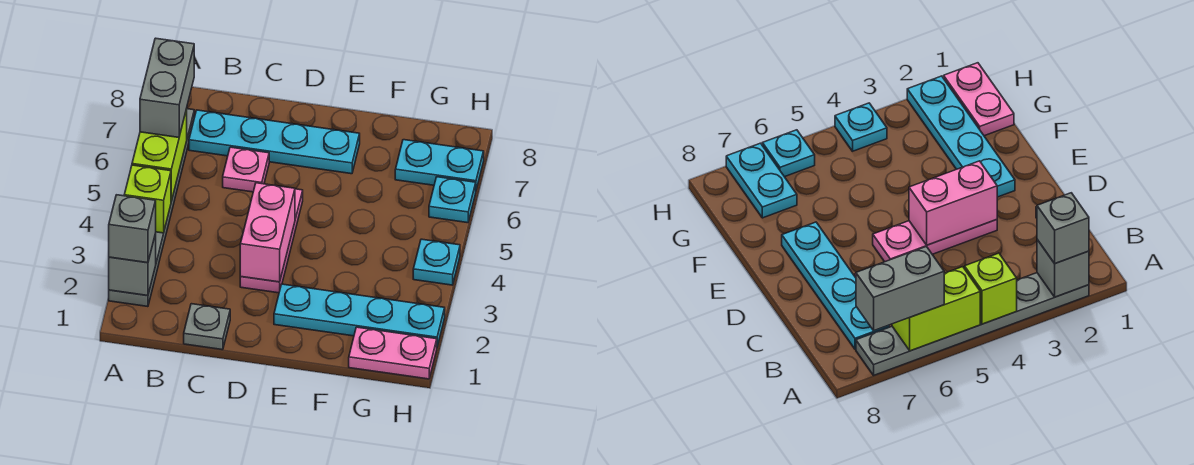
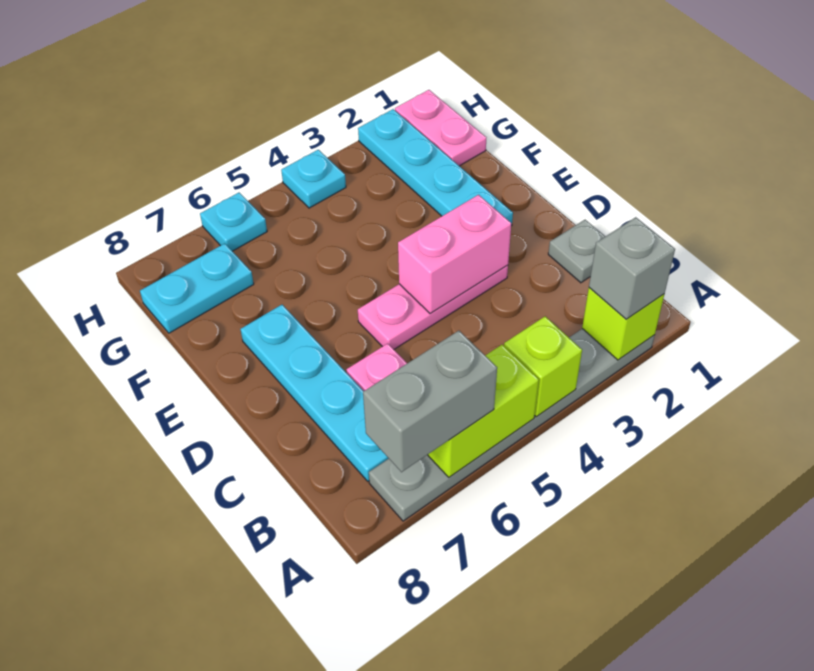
grey 1x1 brick [109,234,156,296] -> lime 1x1 brick [582,288,664,360]
cyan 1x2 plate [395,140,484,190] -> cyan 1x2 plate turned to [140,243,254,333]

